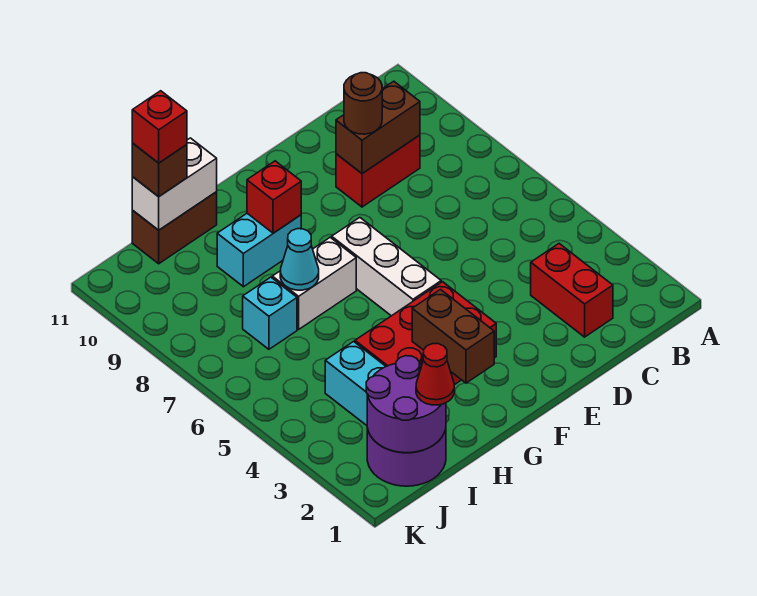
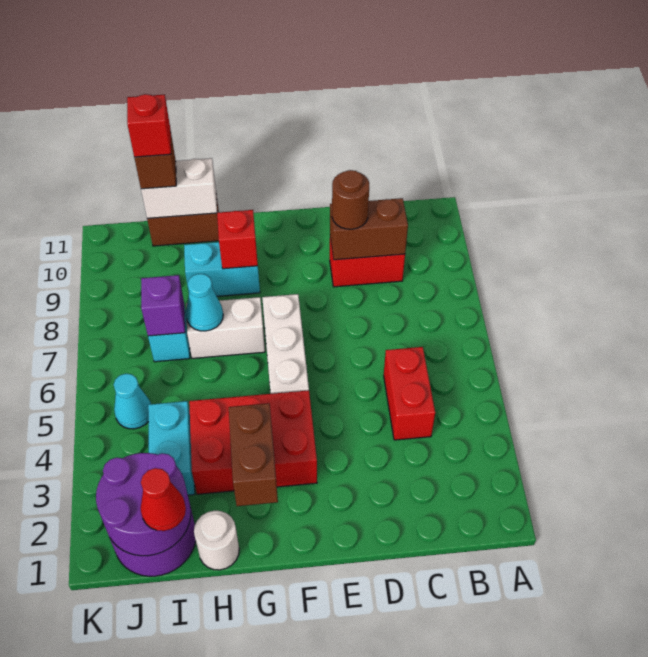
red 1x2 brick [531,244,613,337] -> red 1x2 brick moved to [384,347,435,440]
none -> white 1x1 round brick [194,511,239,570]
none -> purple 1x1 brick [141,275,185,336]
none -> cyan 1x1 cone [114,374,151,429]

